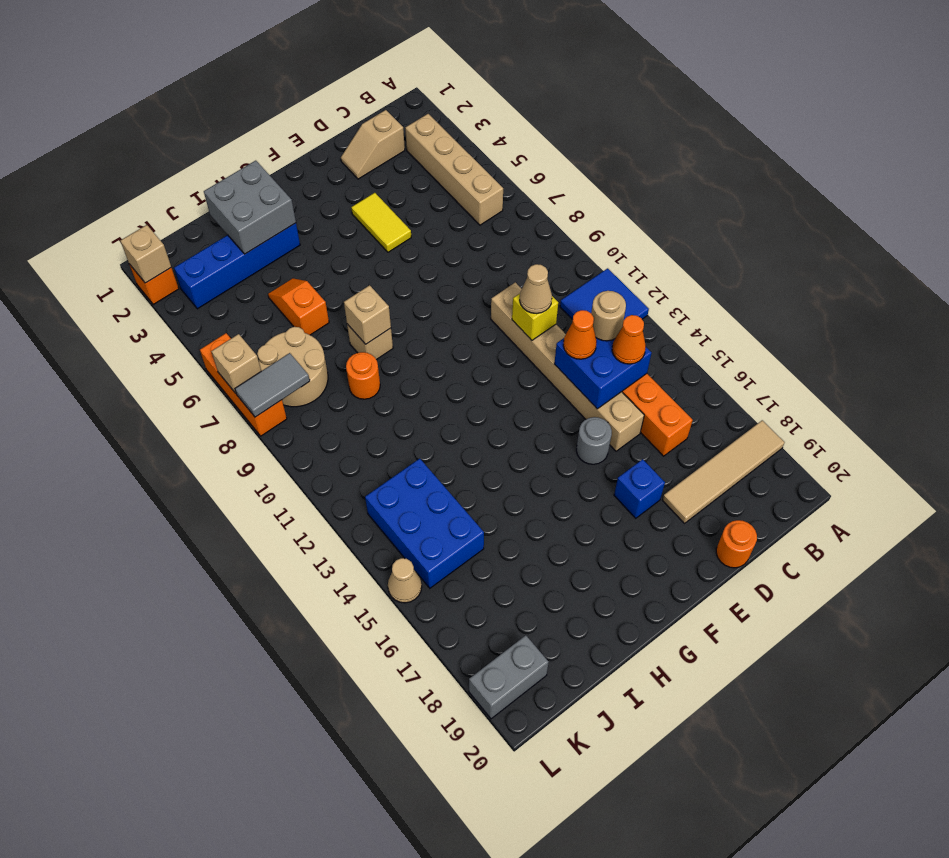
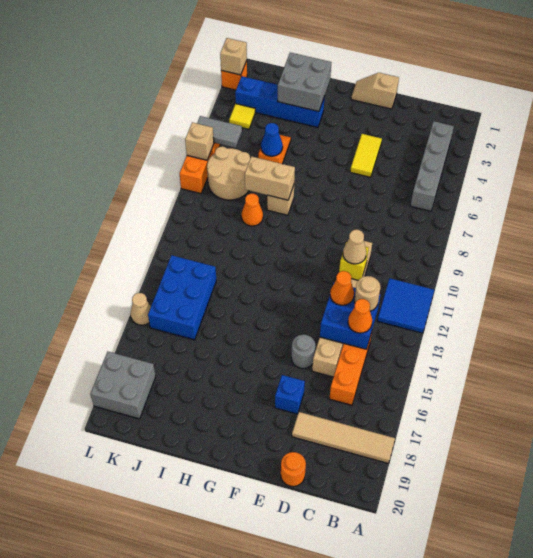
tan 1x4 brick [405,114,503,225] -> grey 1x4 brick [410,121,454,211]
tan 1x2 slope [341,110,405,179] -> tan 1x2 slope moved to [351,73,399,109]
tan 1x1 brick [344,285,391,344] -> tan 1x2 brick [245,156,295,200]
none -> blue 1x1 cone [261,123,283,156]
orange 1x1 round brick [346,352,380,399] -> orange 1x1 cone [241,194,263,226]
none -> yellow 1x1 tile [229,104,255,129]
grey 1x2 tile [235,353,310,417] -> grey 1x2 tile moved to [197,116,242,148]
grey 1x2 brick [469,635,549,719] -> grey 2x2 brick [90,352,156,419]

